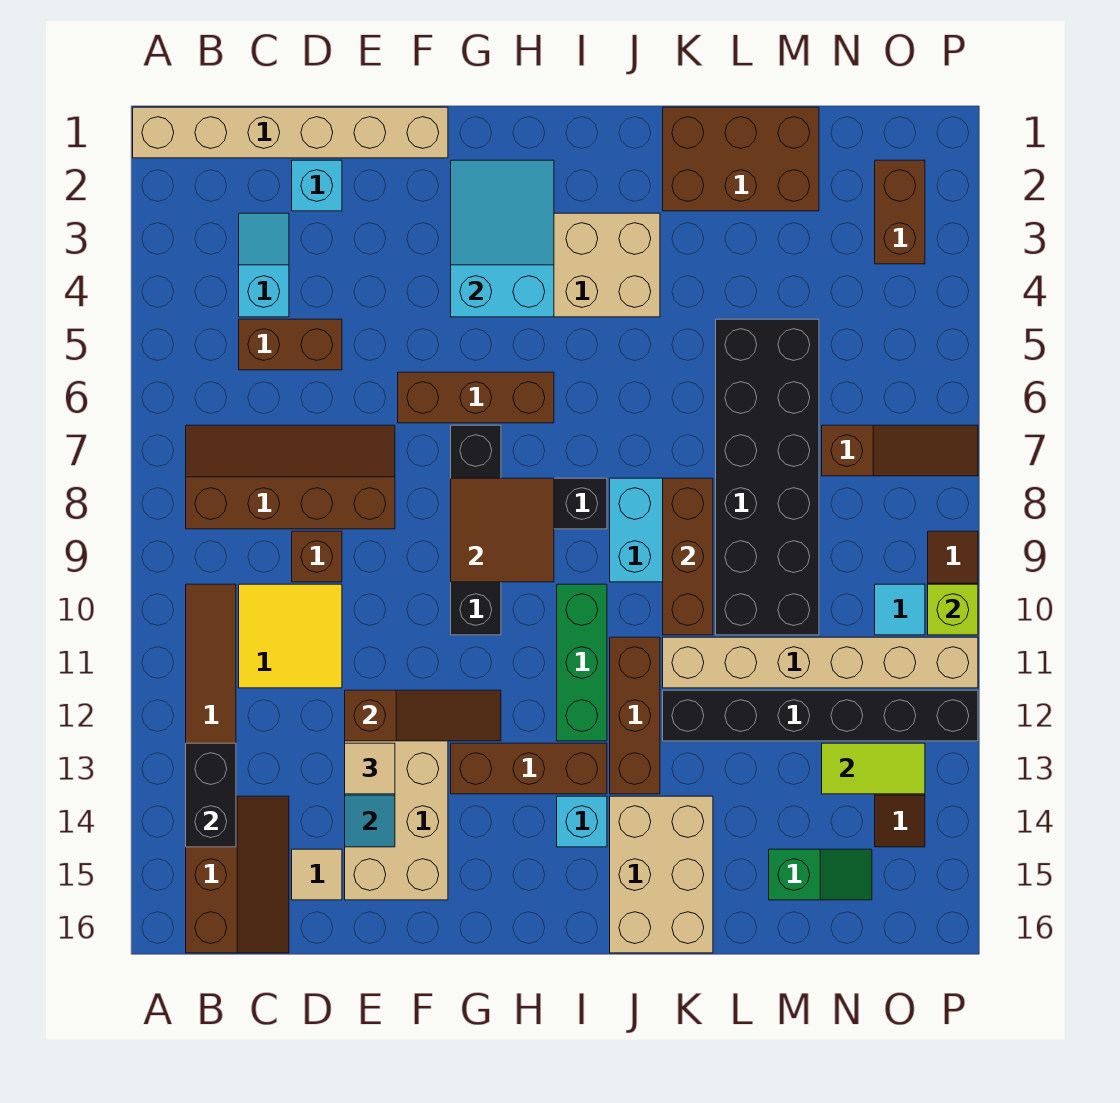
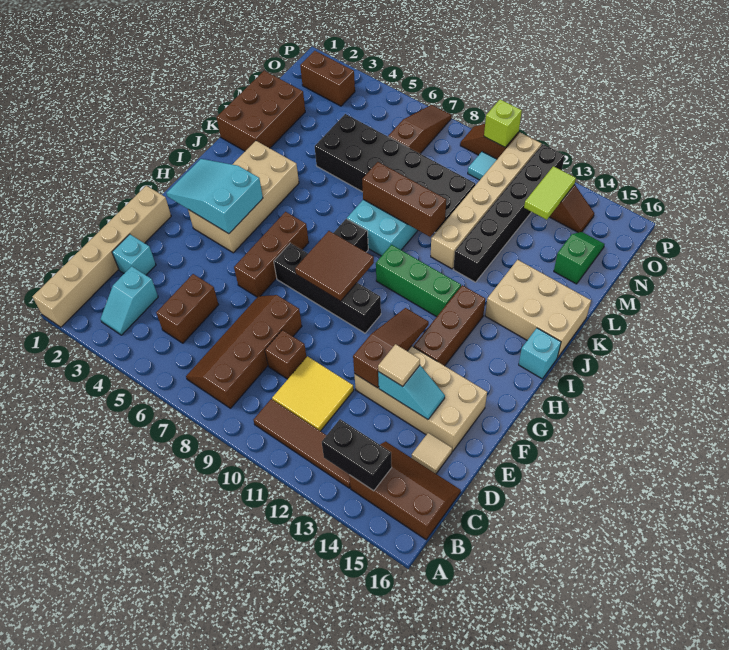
cyan 1x2 slope [239,213,289,317] -> cyan 1x2 slope turned to [101,266,158,335]
cyan 1x1 brick [557,796,607,847] -> cyan 1x1 brick moved to [519,328,561,379]
brown 1x3 brick [610,637,660,794] -> none

